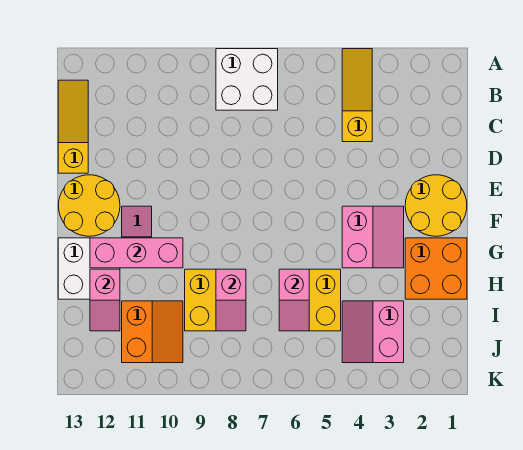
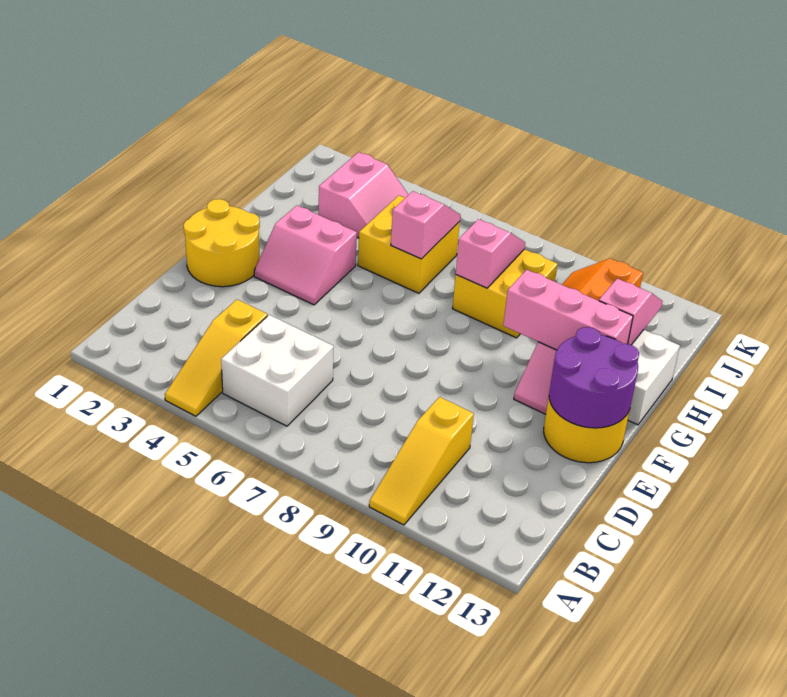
white 2x2 brick [216,49,278,110] -> white 2x2 brick moved to [221,315,334,426]
yellow 1x3 slope [58,80,88,173] -> yellow 1x3 slope moved to [369,397,474,525]
none -> purple 2x2 round brick [549,327,639,428]
pink 2x2 slope [342,206,404,268] -> pink 2x2 slope turned to [254,205,357,305]
orange 2x2 brick [405,238,467,299] -> none

